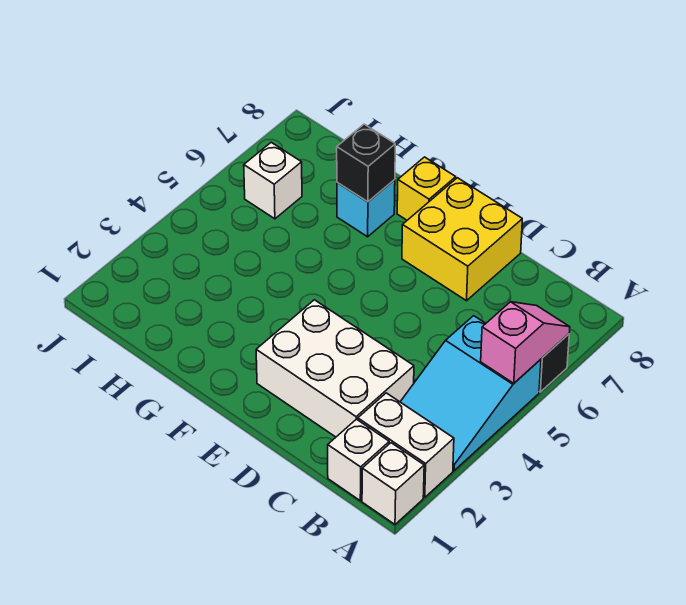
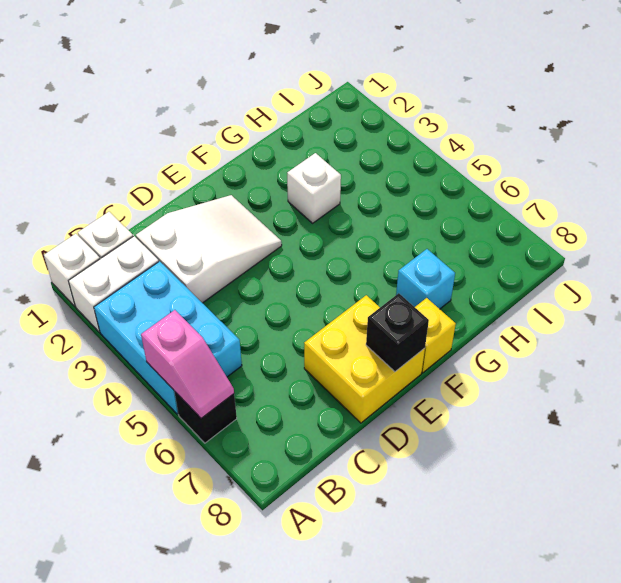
cyan 2x3 slope [400,316,541,470] -> cyan 2x3 brick [94,261,242,414]
white 2x3 brick [256,300,414,437] -> white 2x3 slope [136,195,282,303]
black 1x1 brick [337,124,395,202] -> black 1x1 brick moved to [366,293,429,372]
white 1x1 brick [244,142,302,219] -> white 1x1 brick moved to [287,153,341,223]

